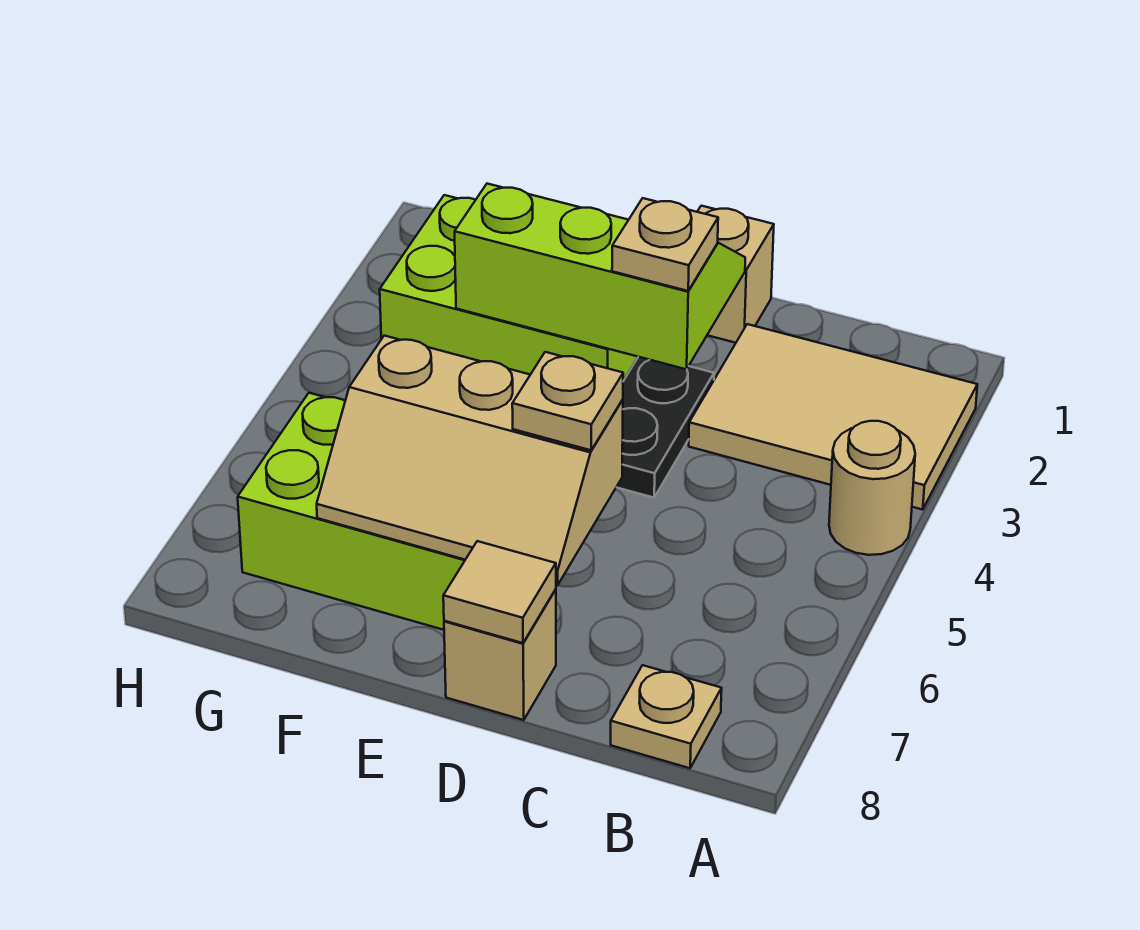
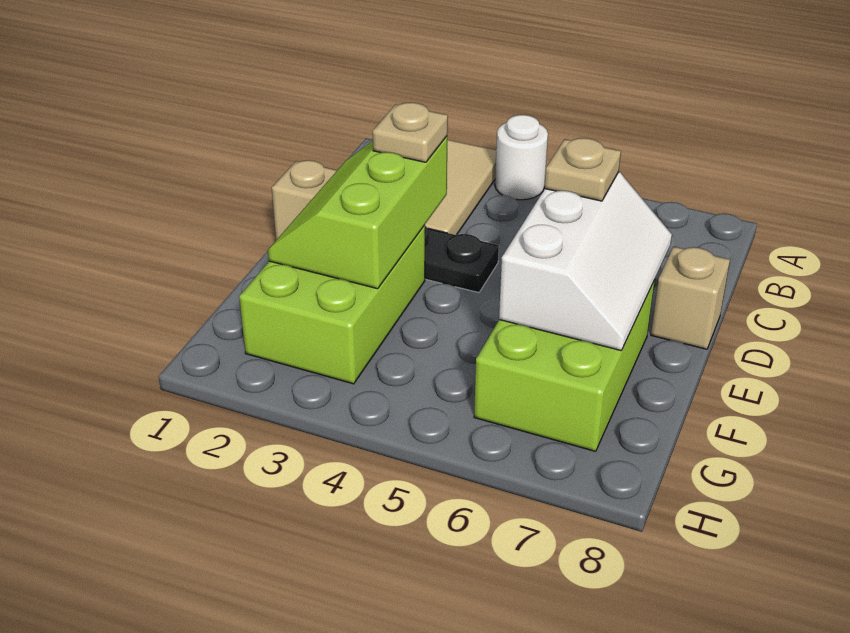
tan 1x1 round brick [829,421,915,555] -> white 1x1 round brick [495,115,548,200]
tan 1x1 plate [611,665,722,768] -> none
tan 2x3 slope [317,336,623,586] -> white 2x3 slope [499,172,672,351]
tan 1x1 tile [443,541,556,643] -> none

